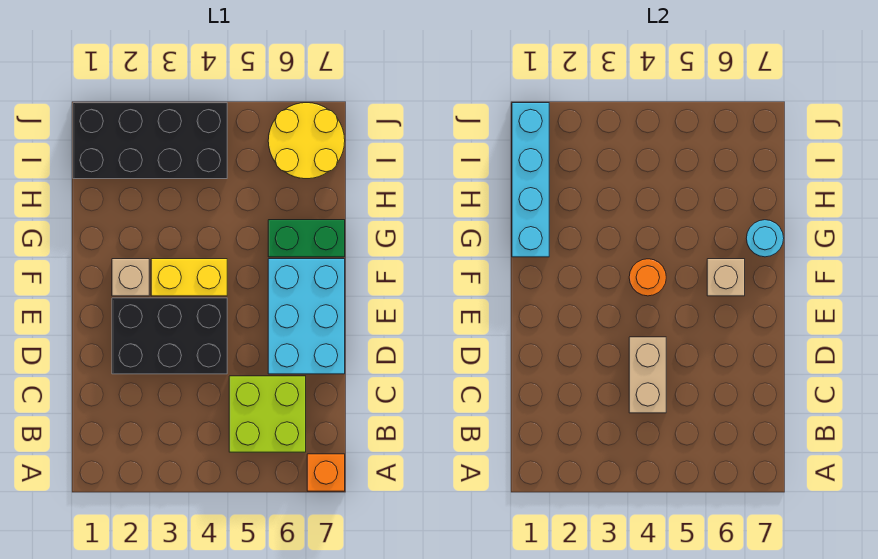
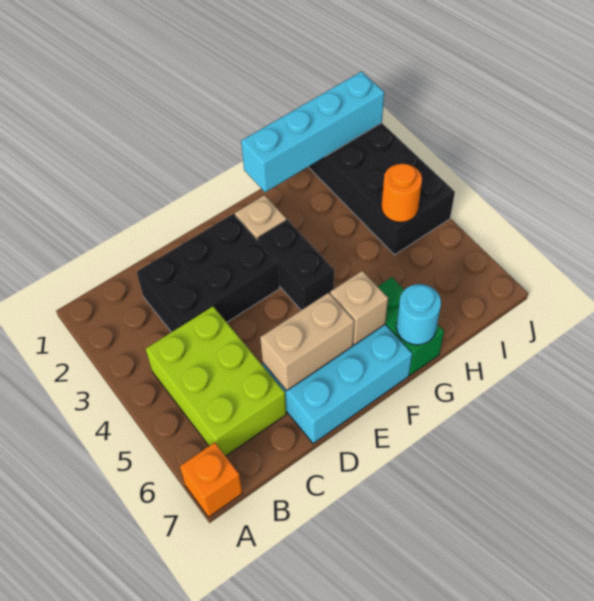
lime 2x2 brick [229,376,306,452] -> lime 2x3 brick [145,306,286,456]
tan 1x2 brick [629,337,666,413] -> tan 1x2 brick moved to [260,293,354,391]
black 2x3 brick [112,298,227,374] -> black 2x3 brick turned to [137,214,279,332]
yellow 1x2 brick [151,259,227,296] -> black 1x2 brick [257,219,334,310]
orange 1x1 round brick [629,259,666,296] -> orange 1x1 round brick moved to [381,164,422,222]
yellow 2x2 round brick [268,103,345,179] -> none

